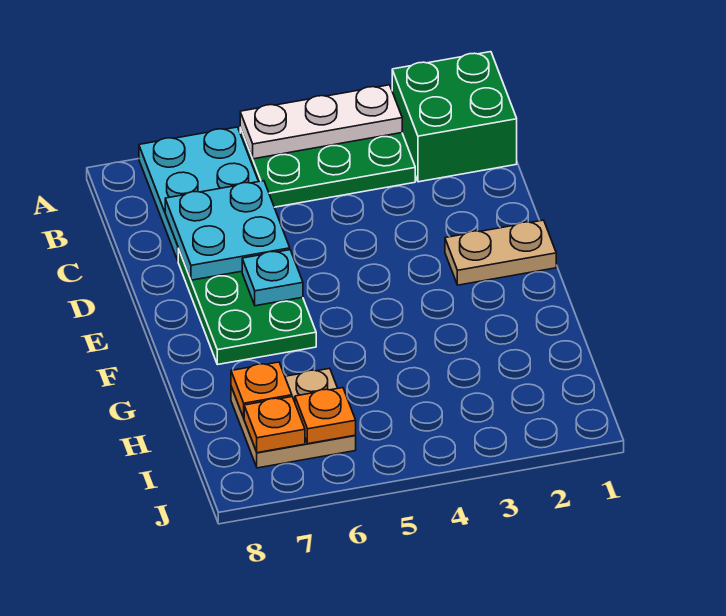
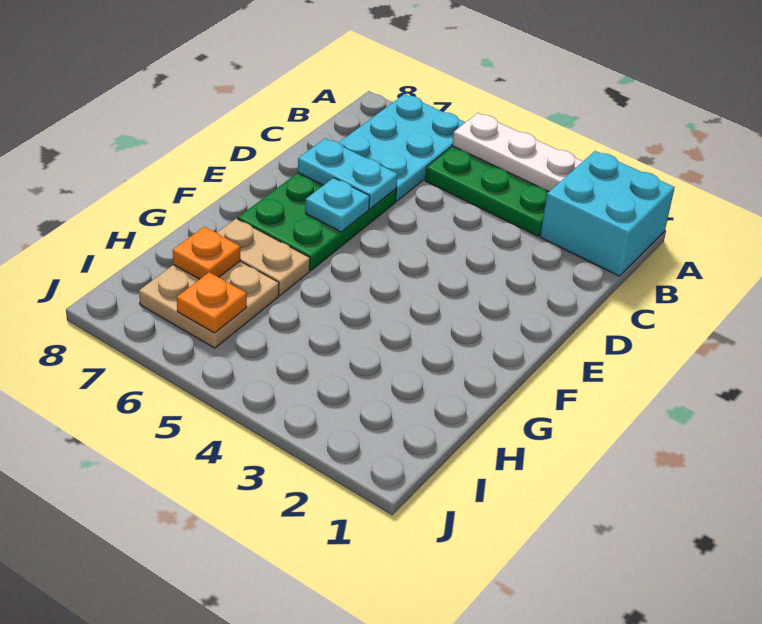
green 2x2 brick [392,52,517,182] -> cyan 2x2 brick [540,151,675,276]
cyan 2x2 plate [165,181,290,280] -> cyan 1x2 plate [298,138,398,209]
tan 1x2 plate [445,220,556,285] -> tan 1x2 plate moved to [217,218,310,295]
orange 1x1 plate [244,397,305,453] -> none

